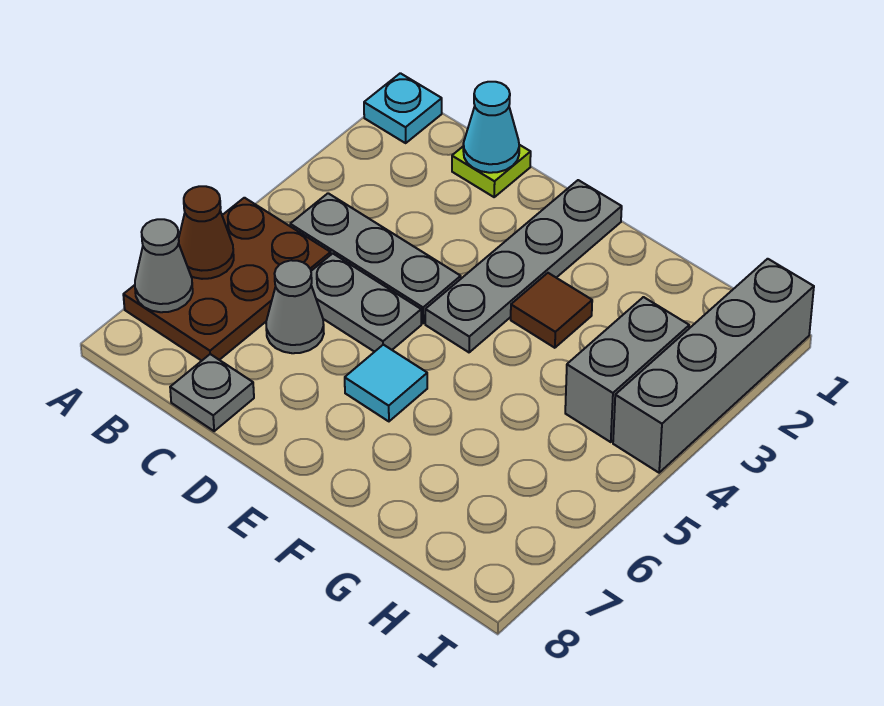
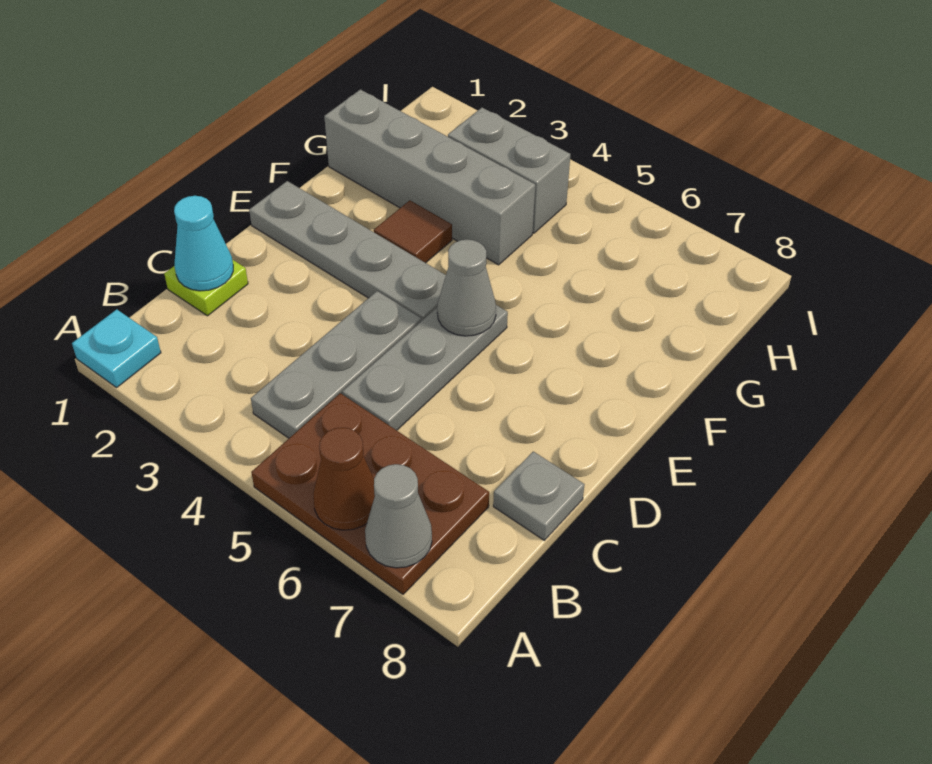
grey 1x2 plate [311,254,421,352] -> grey 1x3 plate [342,305,508,430]
grey 1x1 cone [266,260,324,353] -> grey 1x1 cone moved to [437,239,496,336]
cyan 1x1 tile [345,345,427,421] -> none
grey 1x4 brick [613,259,814,473] -> grey 1x4 brick moved to [324,89,535,265]

